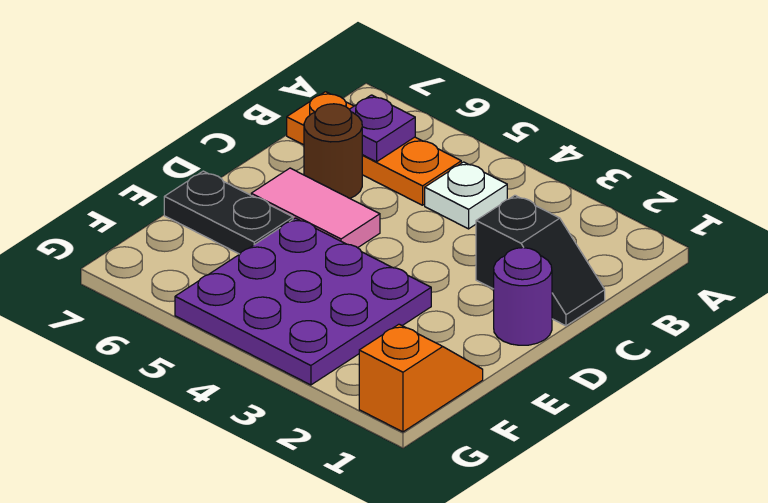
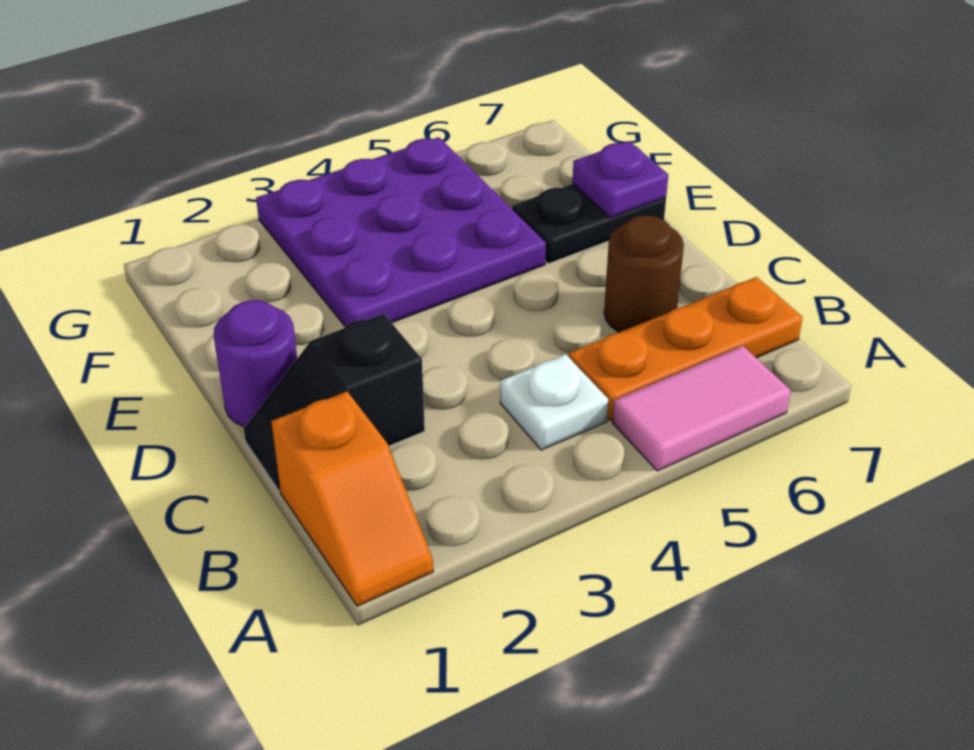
purple 1x1 plate [350,95,415,162] -> purple 1x1 plate moved to [572,141,668,218]
pink 1x2 tile [251,168,380,248] -> pink 1x2 tile moved to [612,346,791,471]
orange 1x2 slope [359,324,483,432] -> orange 1x2 slope moved to [271,392,433,606]

